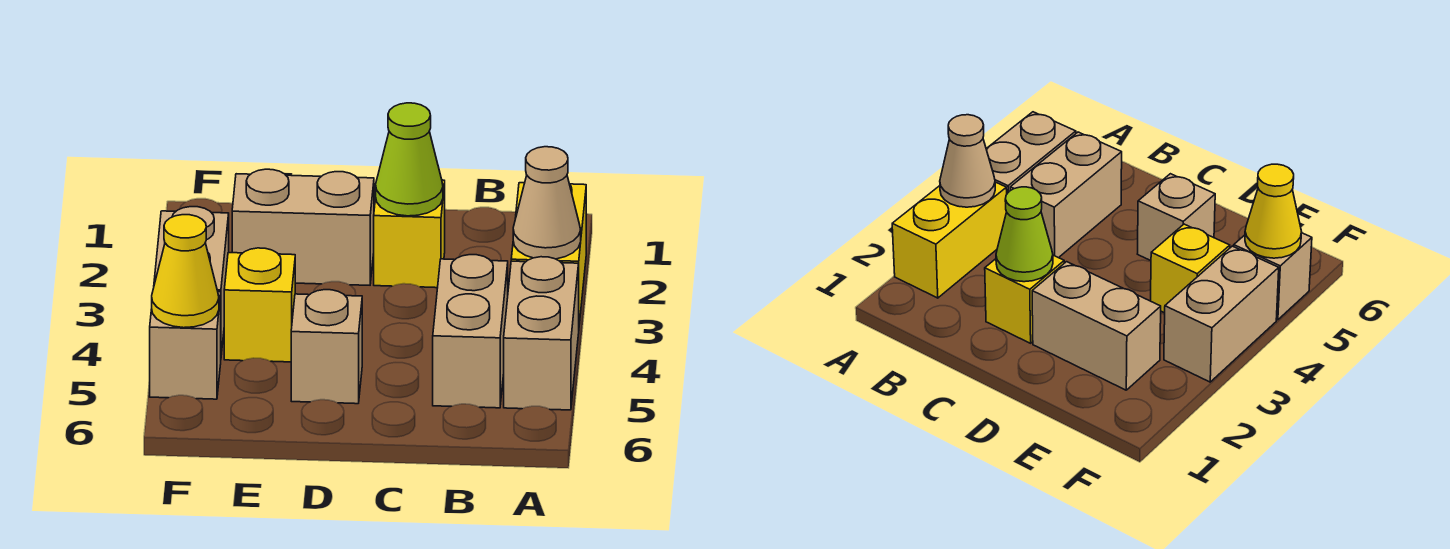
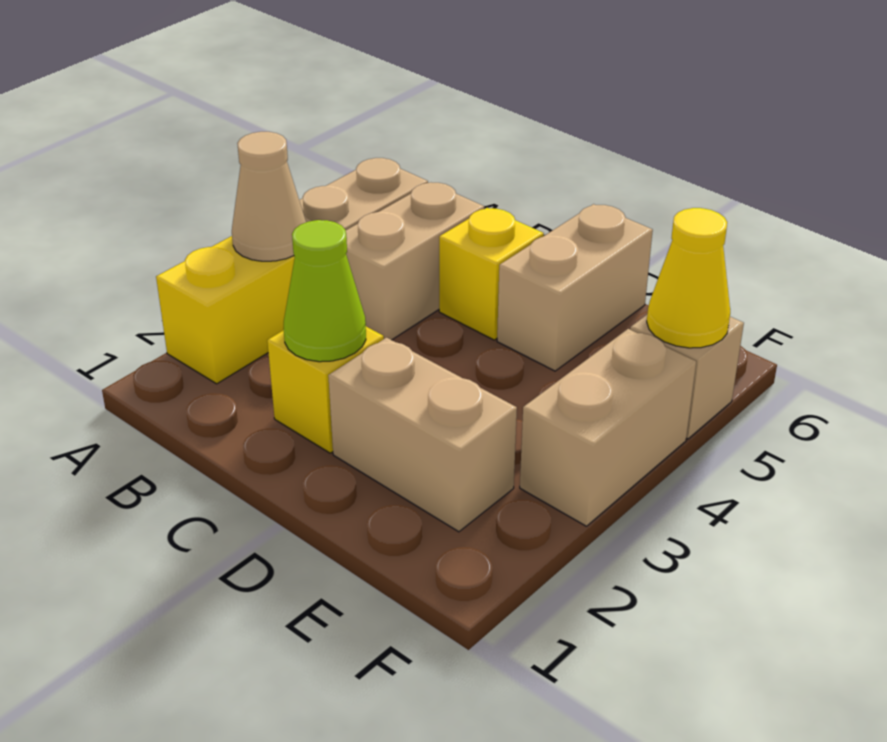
tan 1x1 brick [291,290,362,404] -> tan 1x2 brick [497,204,653,371]
yellow 1x1 brick [224,248,295,362] -> yellow 1x1 brick moved to [439,208,544,340]

